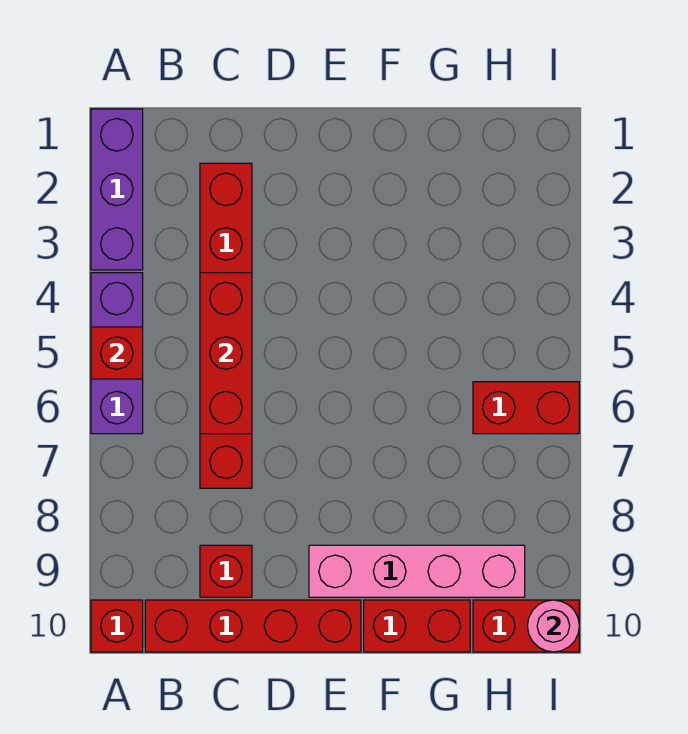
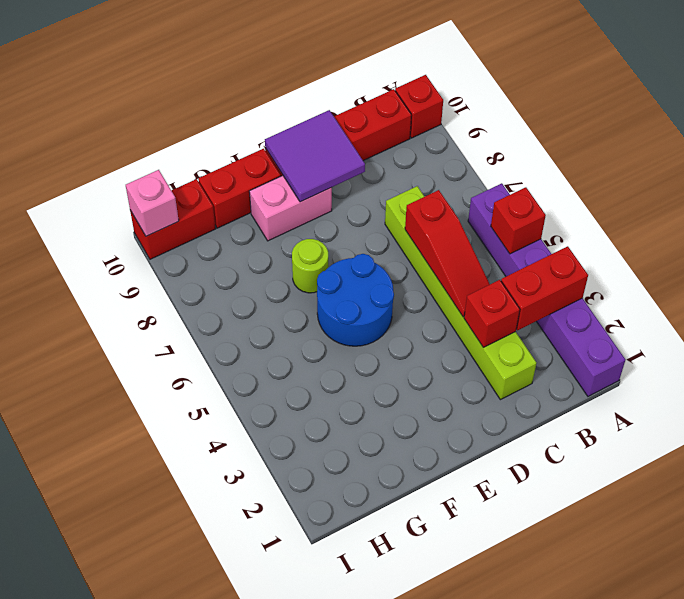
red 1x6 brick [200,163,252,488] -> lime 1x6 brick [385,186,536,400]
red 1x3 brick [200,273,252,434] -> red 1x3 slope [405,190,490,317]
red 1x1 brick [200,545,252,597] -> red 1x1 brick moved to [464,280,520,347]
none -> purple 2x2 tile [265,110,365,202]
none -> blue 2x2 round brick [317,254,394,346]
pink 1x4 brick [309,545,525,597] -> pink 1x2 brick [249,176,332,241]
none -> lime 1x1 round brick [292,239,328,293]
red 1x2 brick [473,382,579,434] -> red 1x2 brick moved to [501,246,588,330]
pink 1x1 round brick [528,600,579,652] -> pink 1x1 brick [126,170,179,236]

